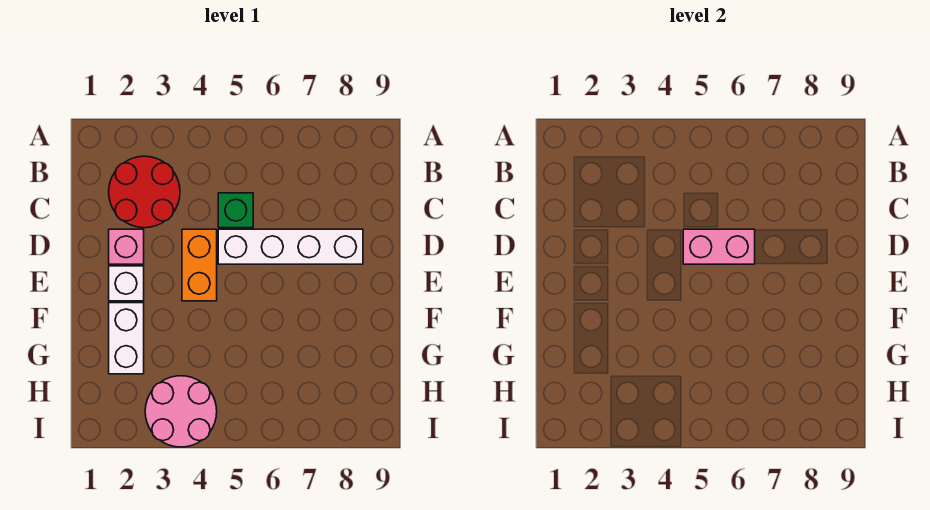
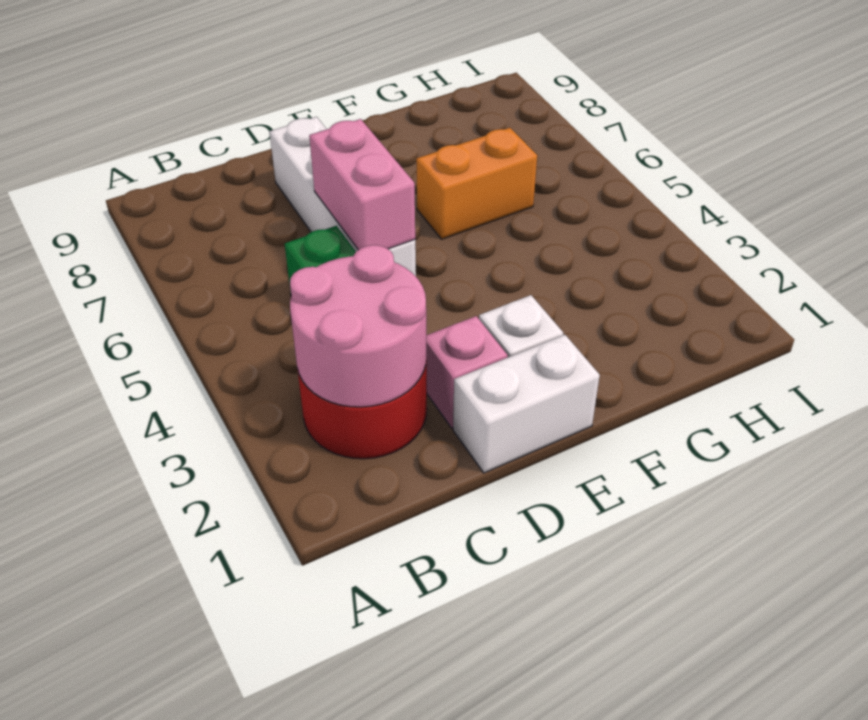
orange 1x2 brick [182,229,217,301] -> orange 1x2 brick moved to [416,128,537,239]
white 1x2 brick [109,303,144,374] -> white 1x2 brick moved to [453,335,600,473]
pink 2x2 round brick [145,376,217,447] -> pink 2x2 round brick moved to [290,245,426,407]

